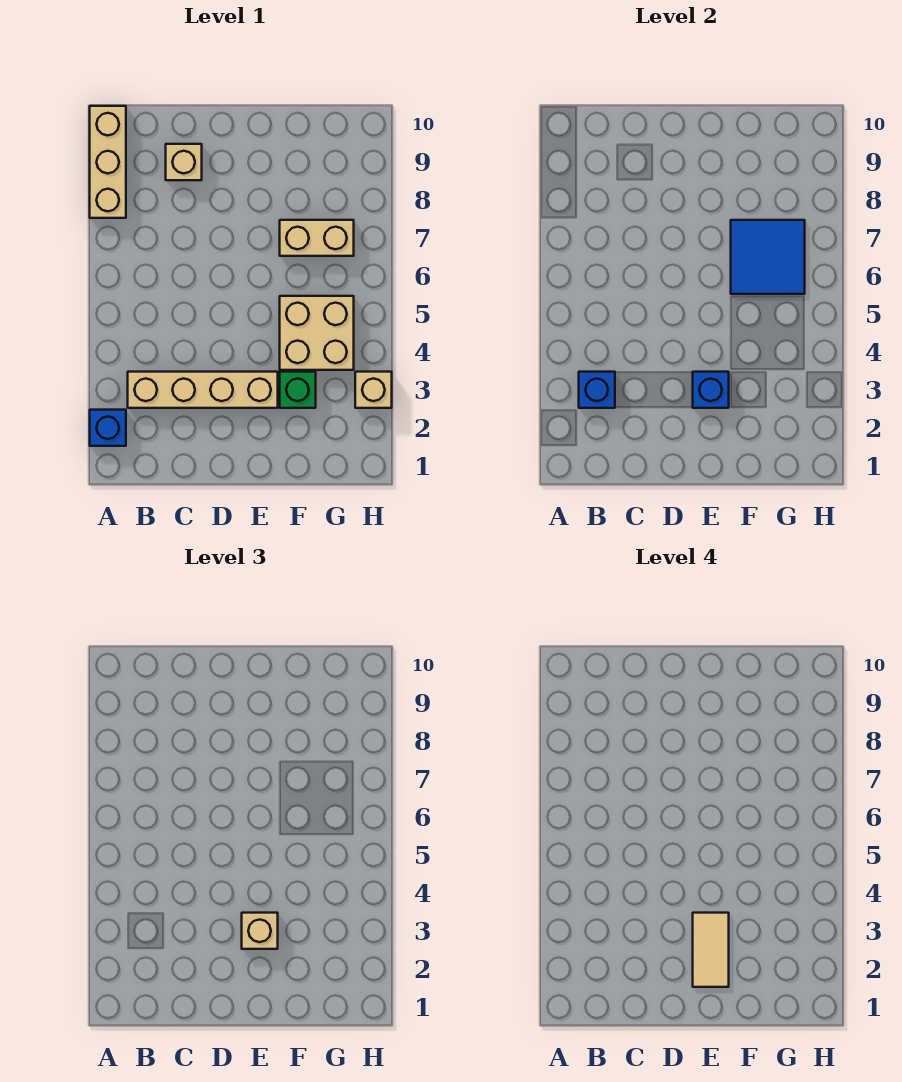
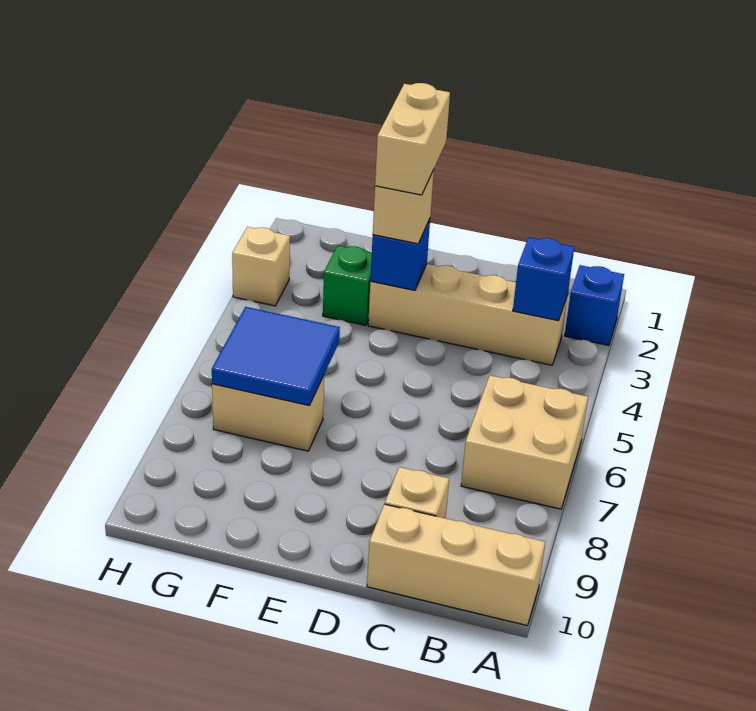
tan 1x3 brick [90,106,126,218] -> tan 1x3 brick turned to [367,504,545,625]
tan 1x2 tile [693,913,729,987] -> tan 1x2 brick [375,83,450,195]
tan 2x2 brick [280,296,354,370] -> tan 2x2 brick moved to [461,375,588,509]

